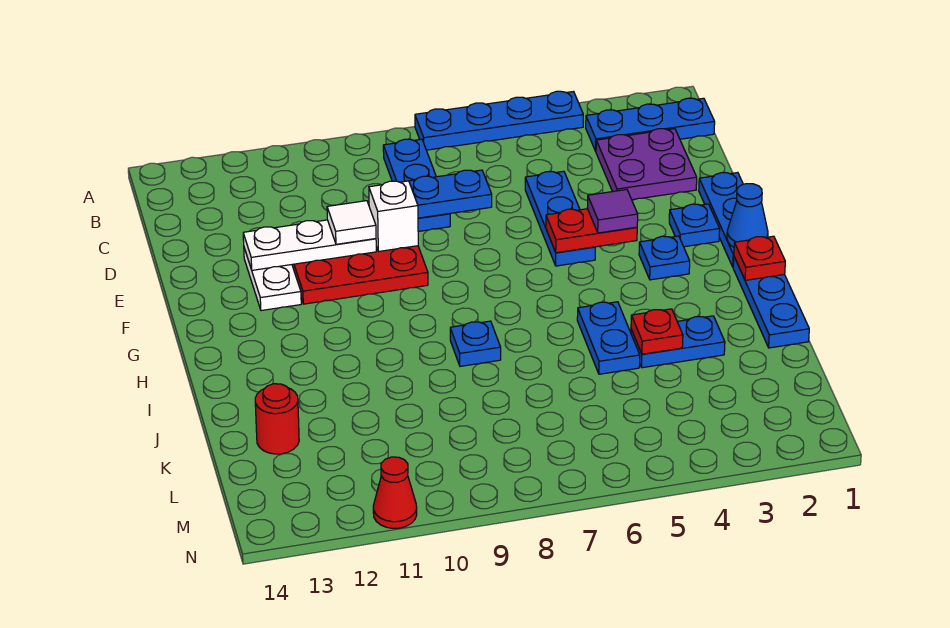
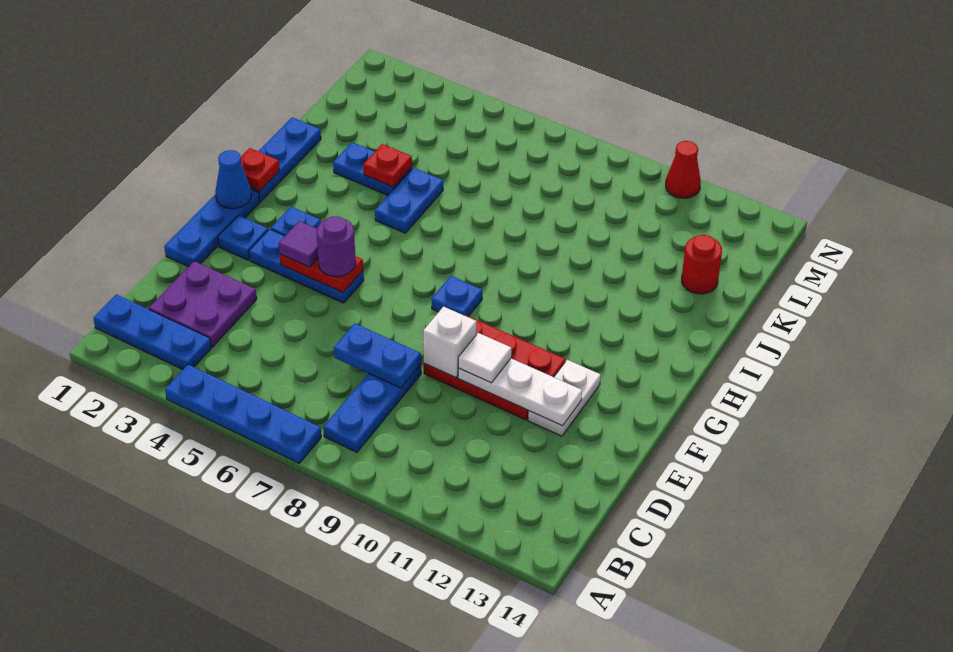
blue 1x3 plate [525,171,595,266] -> blue 1x3 plate turned to [249,229,364,303]
none -> purple 1x1 round brick [316,216,356,277]
blue 1x1 plate [450,321,501,366] -> blue 1x1 plate moved to [432,276,482,316]

